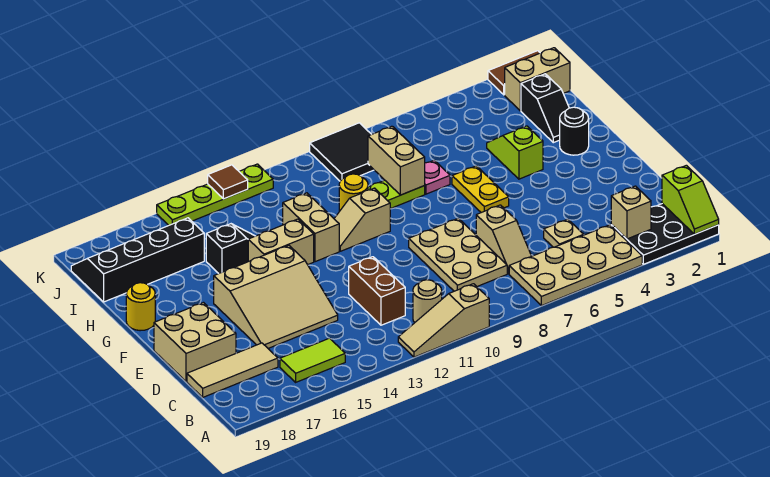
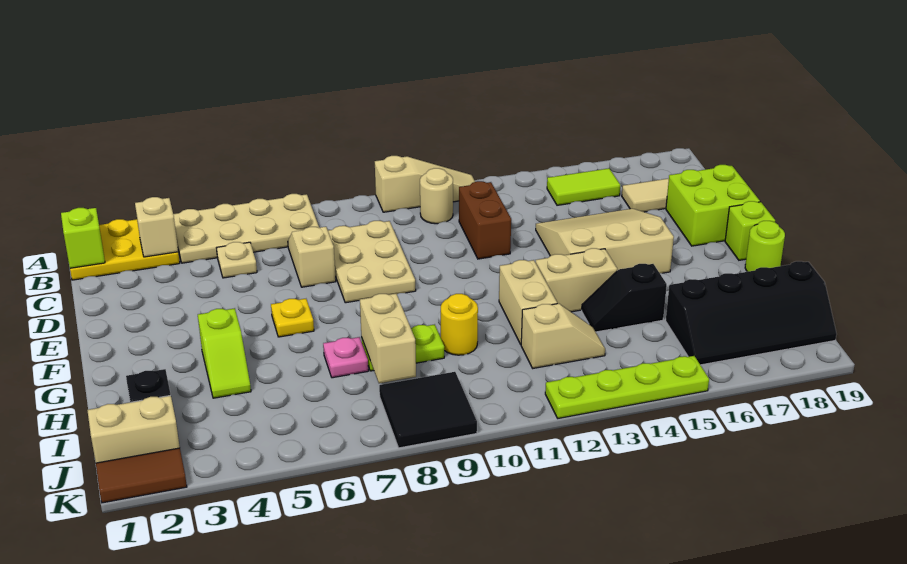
black 2x3 plate [611,204,719,264] -> yellow 2x3 plate [70,219,180,280]
tan 2x2 brick [154,303,236,382] -> lime 2x2 brick [666,165,760,246]
yellow 1x2 plate [452,166,509,213] -> yellow 1x1 plate [271,299,314,337]
none -> lime 1x1 brick [725,201,775,260]
black 1x1 round brick [560,107,589,155] -> none
tan 1x2 slope [334,188,390,251] -> tan 1x2 slope moved to [521,304,605,368]
yellow 1x1 round brick [126,283,155,331] -> lime 1x1 round brick [745,221,785,272]
brown 1x1 tile [208,165,248,199] -> none

